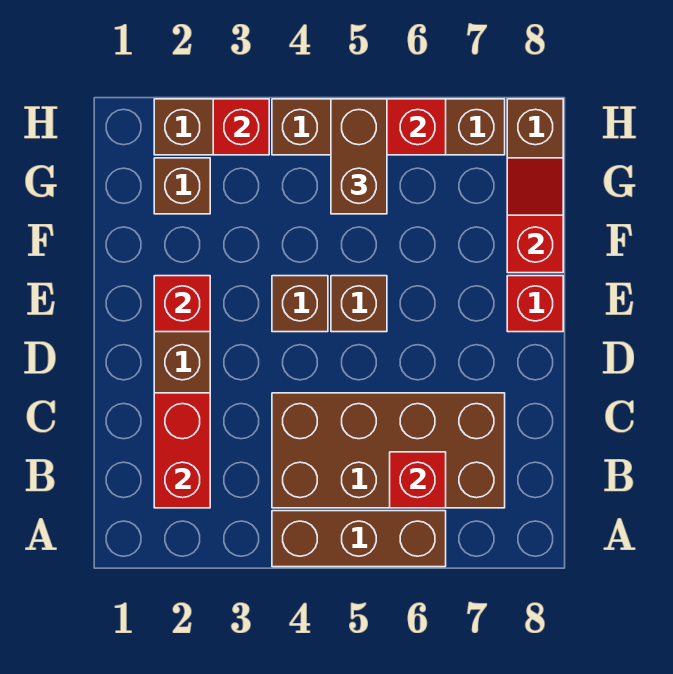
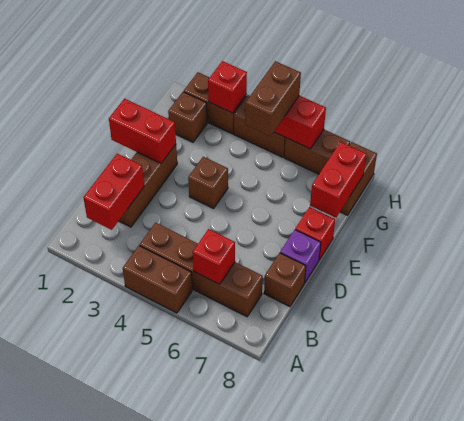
brown 1x3 brick [272,511,446,567] -> brown 1x2 brick [123,246,192,313]
brown 2x4 brick [272,393,505,508] -> brown 1x4 brick [140,223,263,317]
none -> purple 1x1 brick [280,230,321,283]
red 1x1 brick [154,276,210,332] -> red 1x2 brick [109,99,176,163]
brown 1x1 brick [331,276,387,332] -> brown 1x1 brick moved to [264,253,306,307]
red 1x2 slope [507,158,563,273] -> red 1x2 brick [310,142,367,218]

